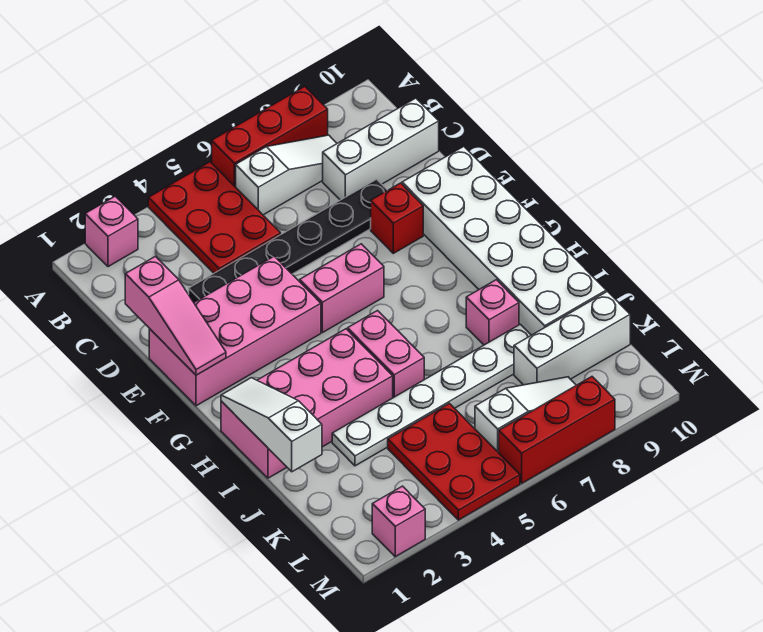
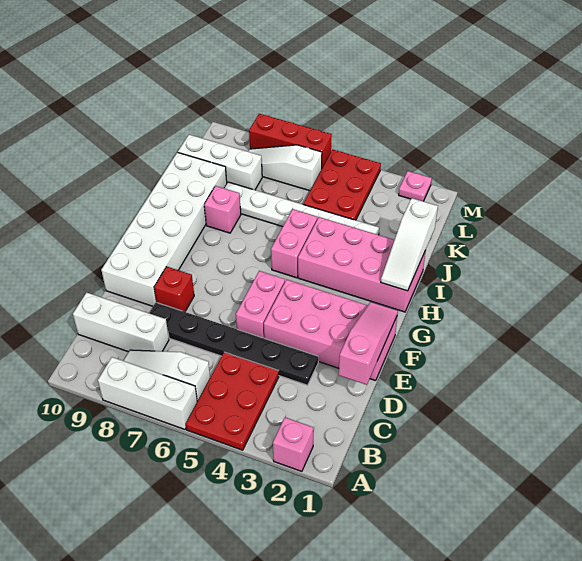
red 1x3 brick [212,86,328,187] -> white 1x3 brick [98,357,197,429]
pink 1x2 brick [300,244,384,333] -> pink 1x2 brick turned to [236,271,285,338]
pink 1x1 brick [372,486,425,557] -> pink 1x1 plate [399,171,432,201]

